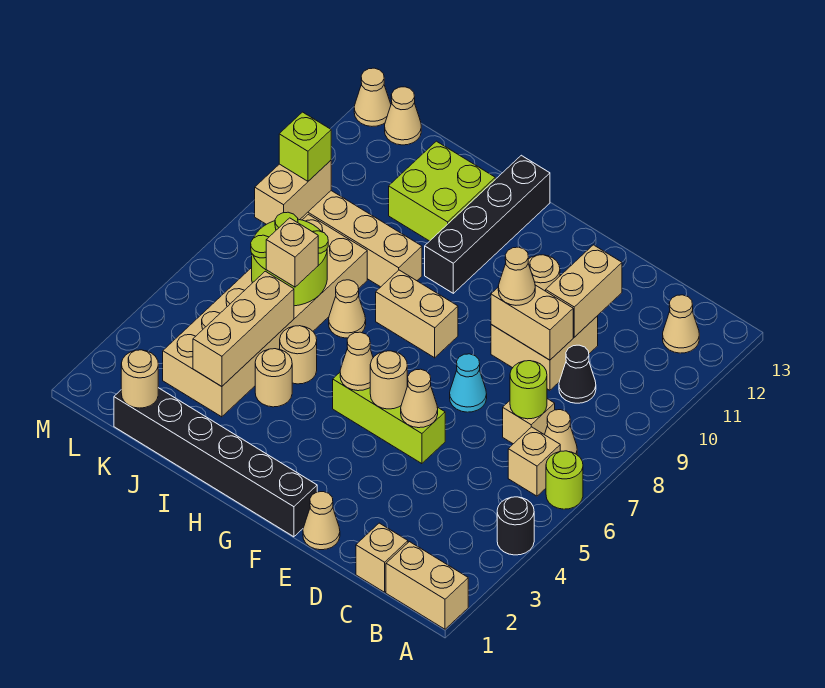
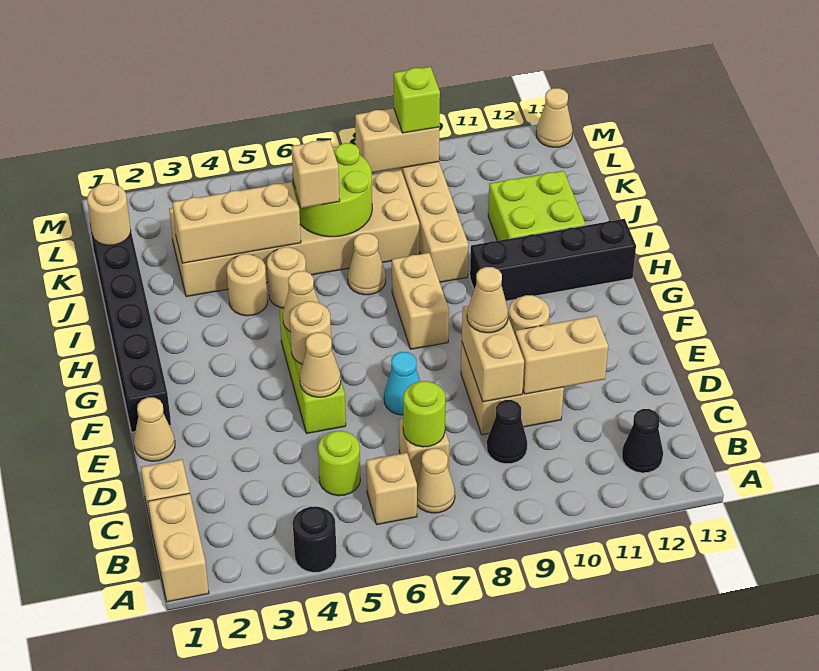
lime 1x1 round brick [546,451,583,509] -> lime 1x1 round brick moved to [318,431,360,496]
tan 1x1 cone [663,295,699,353] -> black 1x1 cone [622,409,663,473]
tan 1x1 cone [385,87,421,145] -> none

